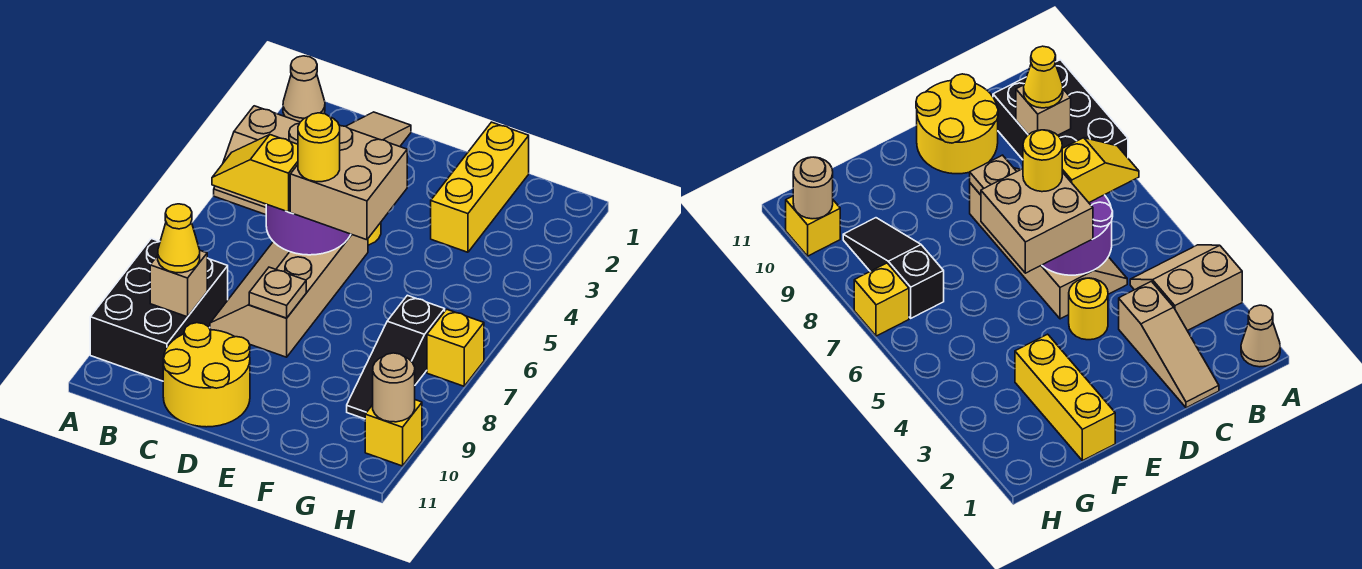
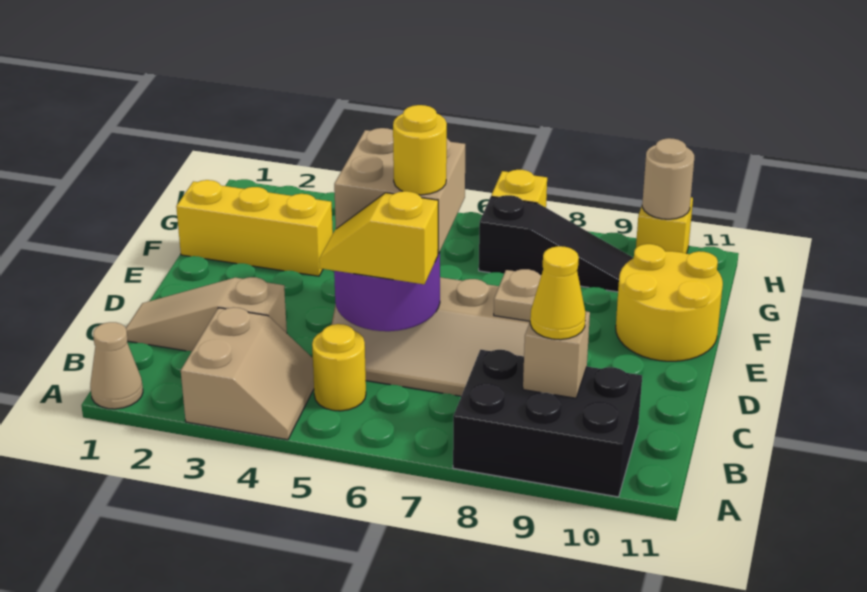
yellow 1x2 slope [212,135,298,212] -> yellow 1x2 slope turned to [319,191,438,284]
yellow 2x2 round brick [163,323,250,427] -> yellow 2x2 round brick moved to [616,244,723,361]
yellow 1x1 round brick [1069,278,1108,340] -> yellow 1x1 round brick moved to [312,324,366,411]

